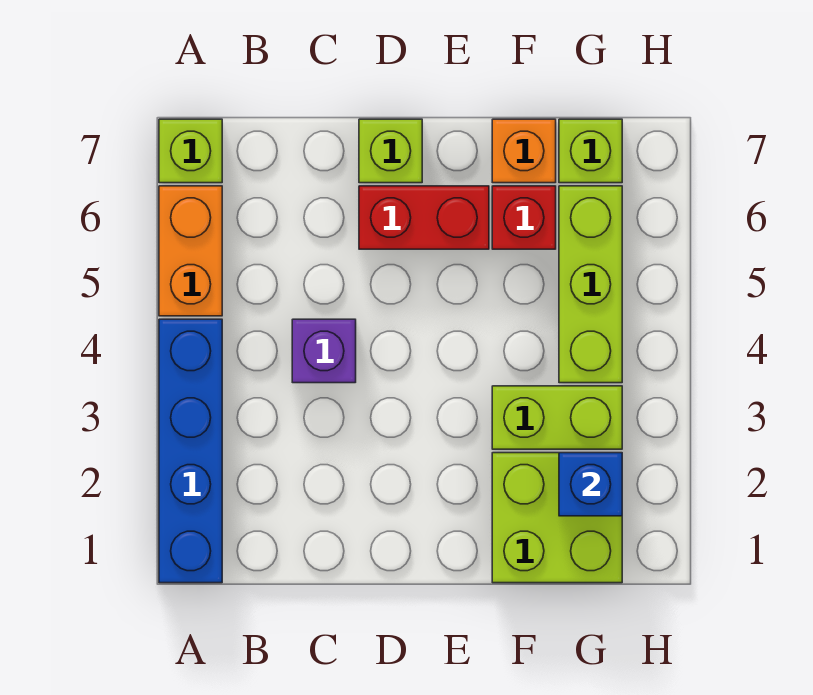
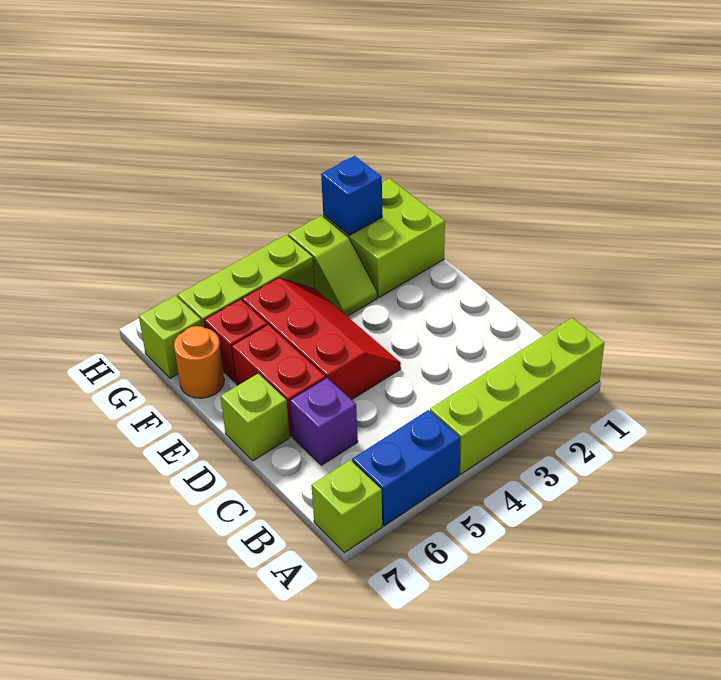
blue 1x4 brick [159,319,222,583] -> lime 1x4 brick [430,318,604,474]
orange 1x2 brick [159,186,222,316] -> blue 1x2 brick [352,410,460,526]
purple 1x1 brick [292,319,356,383] -> purple 1x1 brick moved to [290,378,358,465]
none -> red 2x3 slope [242,278,401,400]
lime 1x2 brick [492,386,622,449] -> lime 1x2 slope [288,216,377,316]
orange 1x1 brick [492,119,556,183] -> orange 1x1 round brick [174,326,224,398]

